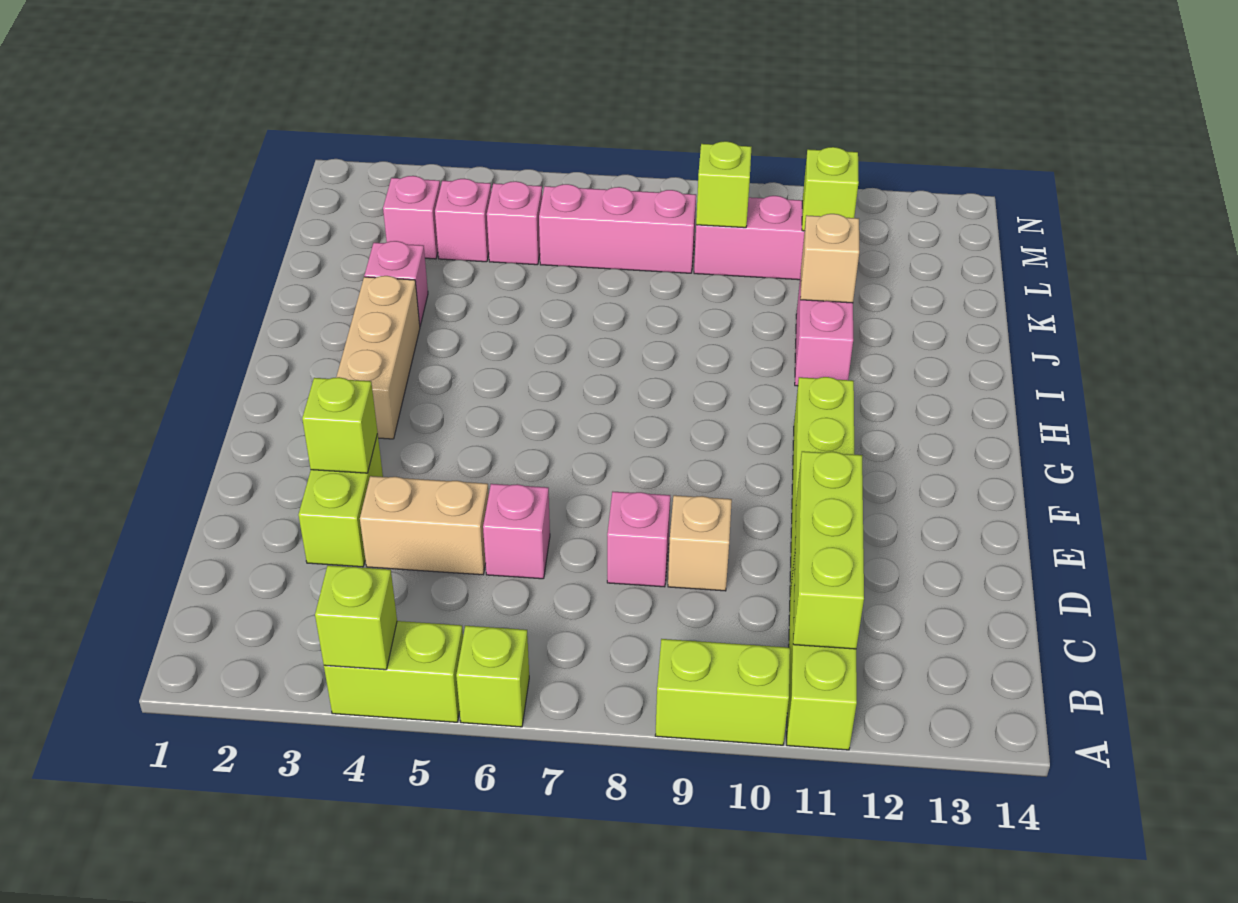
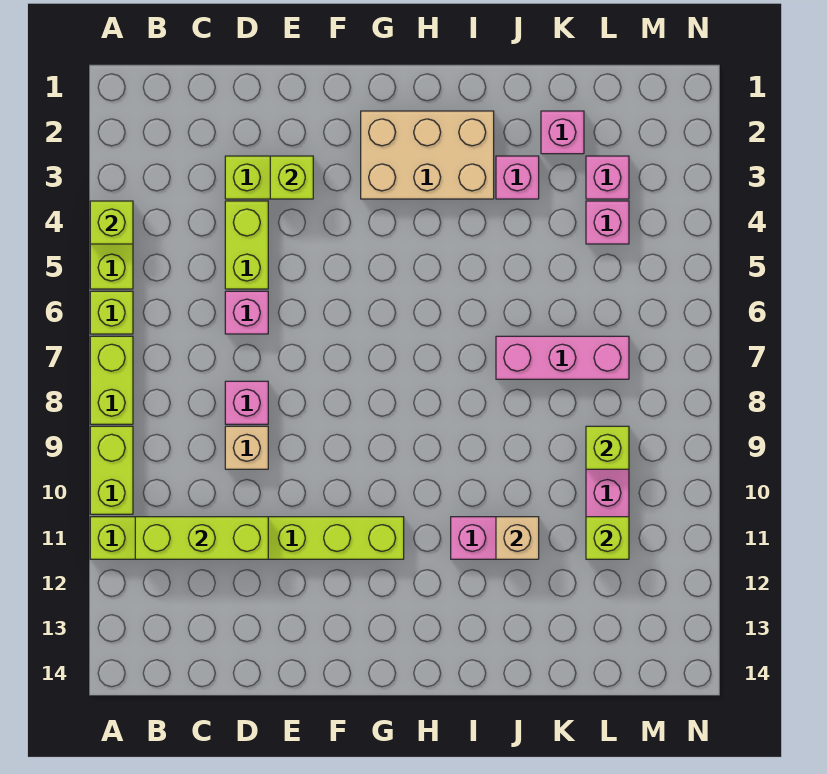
none -> lime 1x2 brick [90,336,133,424]
tan 1x2 brick [360,476,489,575] -> lime 1x2 brick [225,201,268,289]
tan 1x3 brick [336,276,420,439] -> tan 2x3 brick [361,111,494,199]
pink 1x1 brick [487,181,542,265] -> pink 1x1 brick moved to [541,111,584,154]
pink 1x3 brick [539,184,696,273] -> pink 1x3 brick turned to [496,336,629,379]

